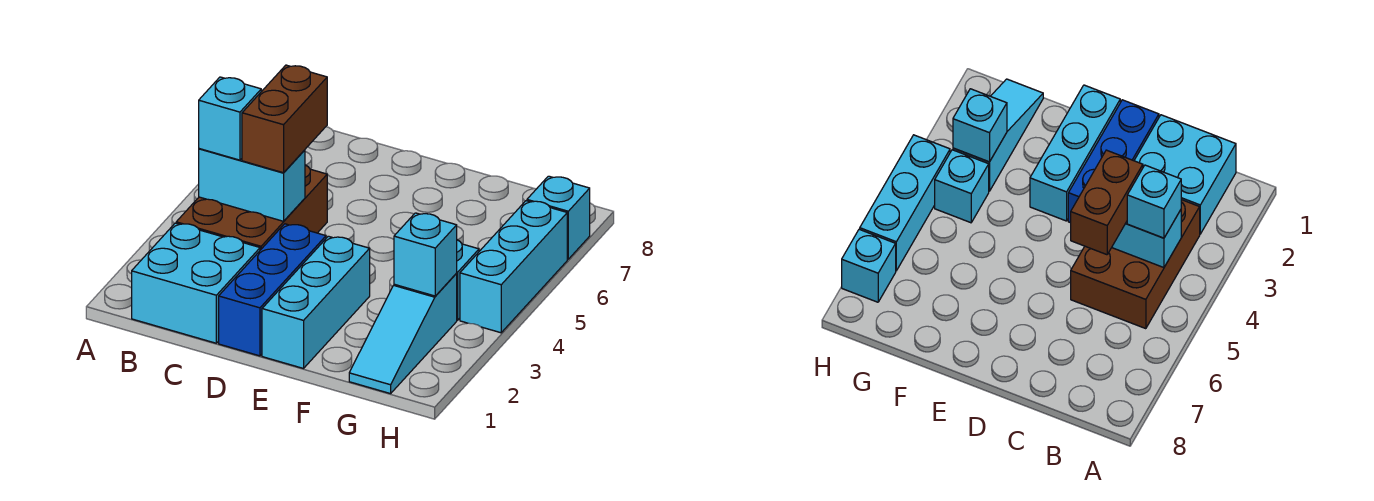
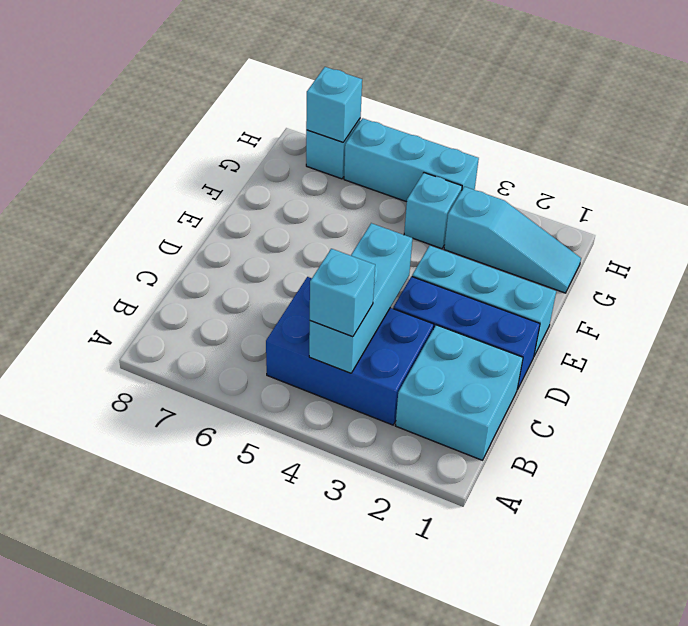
brown 2x3 brick [176,165,327,250] -> blue 2x3 brick [266,277,434,425]
cyan 1x2 brick [199,149,305,221] -> cyan 1x3 brick [309,223,413,373]
brown 1x2 brick [242,65,327,173] -> none
cyan 1x1 brick [394,213,457,296] -> cyan 1x1 brick moved to [306,67,362,142]

